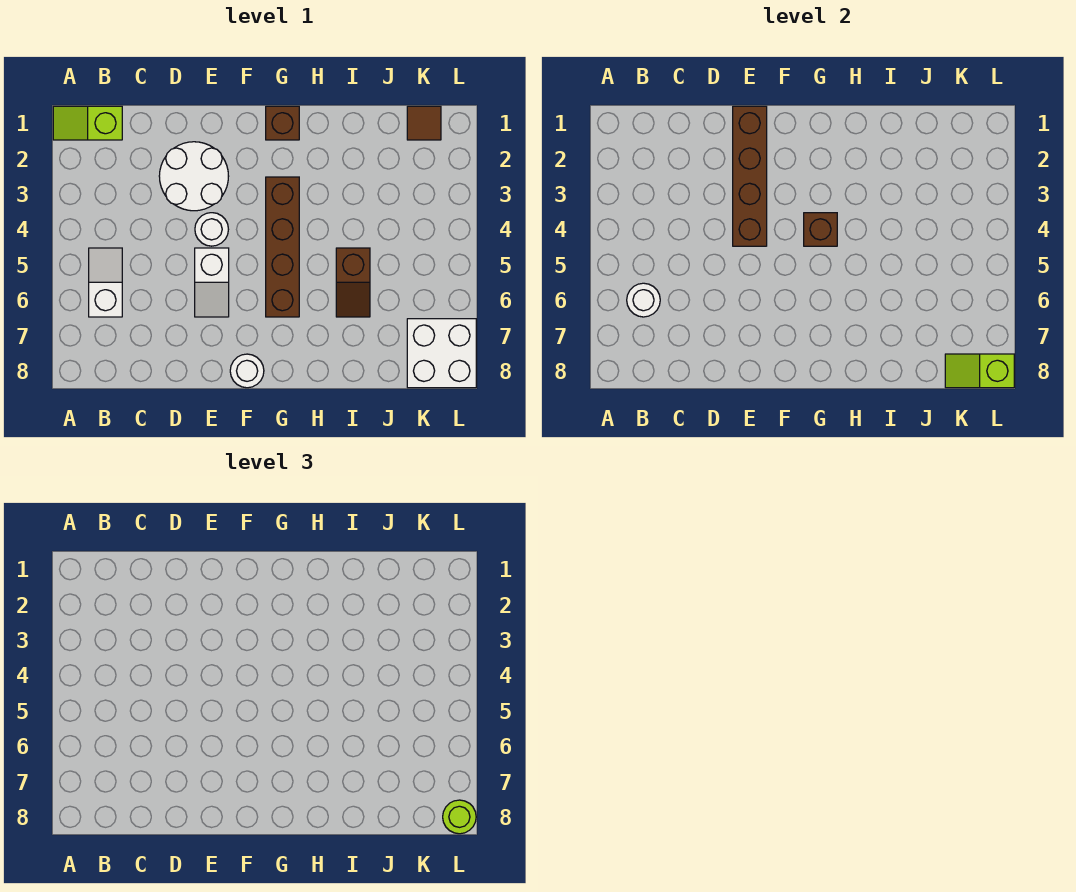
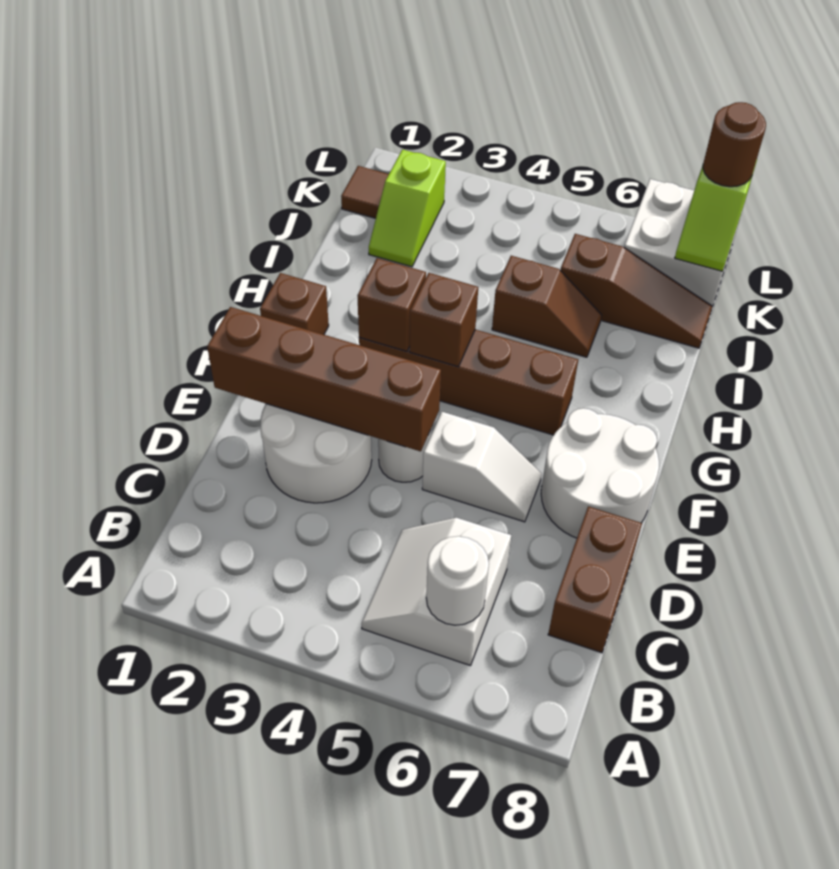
lime 1x2 slope [53,106,122,140] -> lime 1x2 slope moved to [369,150,446,267]
white 1x2 slope [89,248,122,317] -> white 2x2 slope [362,518,511,665]
none -> brown 1x2 brick [548,506,642,653]
white 1x1 round brick [230,354,264,388] -> white 2x2 round brick [541,408,659,538]
none -> brown 1x1 brick [357,258,426,351]
none -> brown 1x3 slope [560,234,712,348]
lime 1x1 round brick [443,800,476,834] -> brown 1x1 round brick [703,102,766,187]

